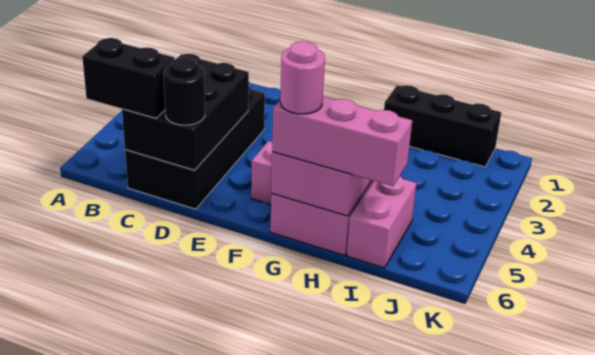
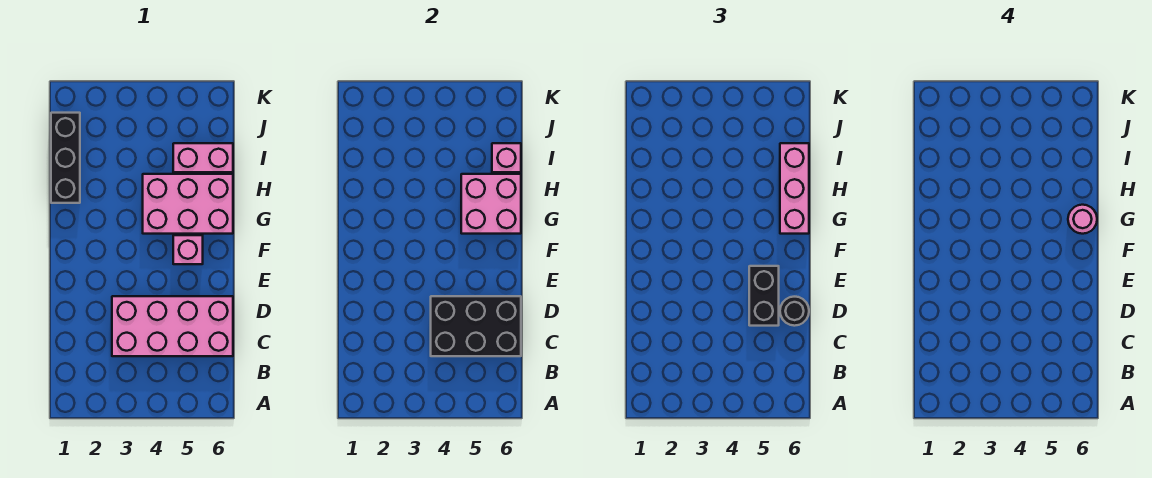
black 1x2 brick [82,38,174,118] -> black 1x2 brick moved to [749,266,779,326]
black 2x4 brick [125,87,265,209] -> pink 2x4 brick [112,296,233,356]
none -> pink 1x1 brick [492,143,521,172]

